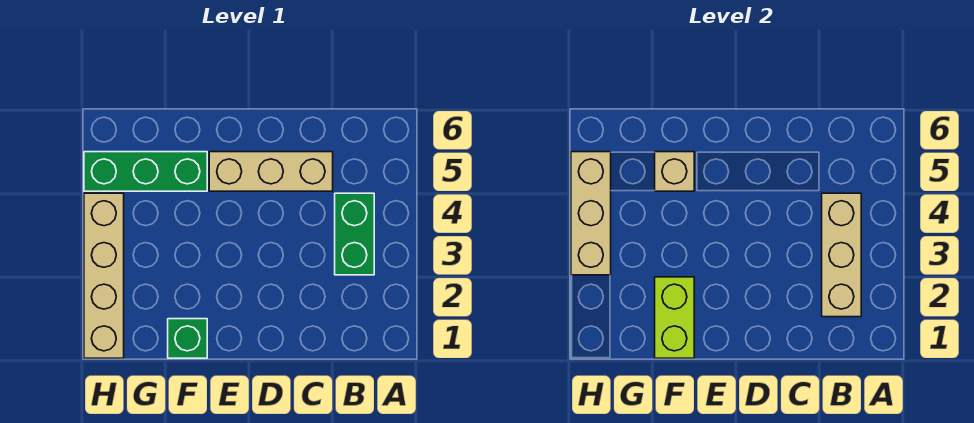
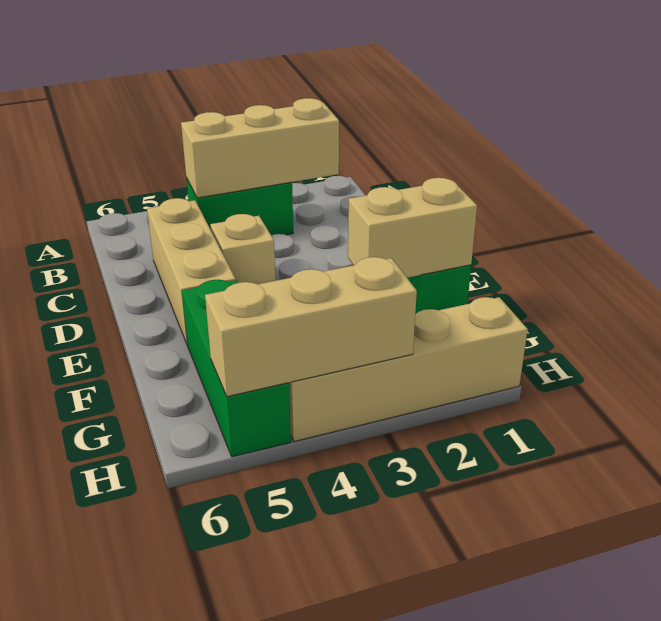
lime 1x2 brick [655,277,694,358] -> tan 1x2 brick [348,178,477,278]
tan 1x1 brick [655,152,694,191] -> tan 1x1 brick moved to [210,214,276,284]

